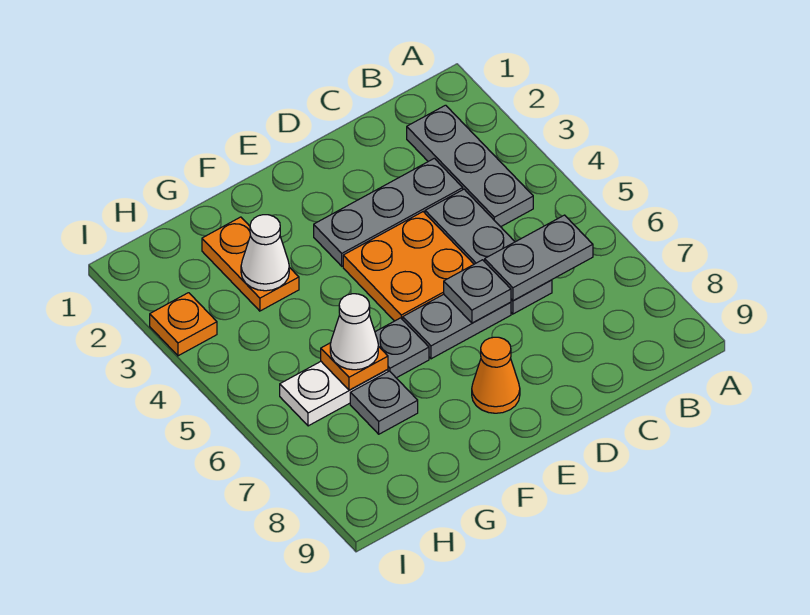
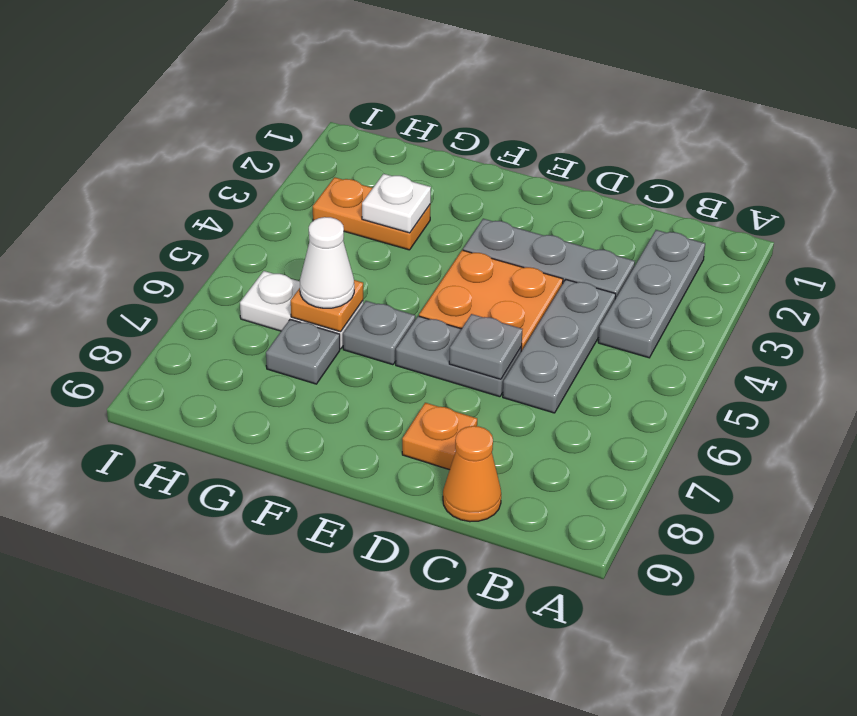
grey 1x2 plate [485,215,593,301] -> none
orange 1x1 cone [472,337,520,413] -> orange 1x1 cone moved to [443,426,501,522]
orange 1x2 plate [202,217,299,311] -> orange 1x2 plate turned to [313,177,431,250]
white 1x1 cone [241,215,289,291] -> white 1x1 plate [362,174,431,233]
orange 1x1 plate [150,293,217,356] -> orange 1x1 plate moved to [402,403,477,470]

